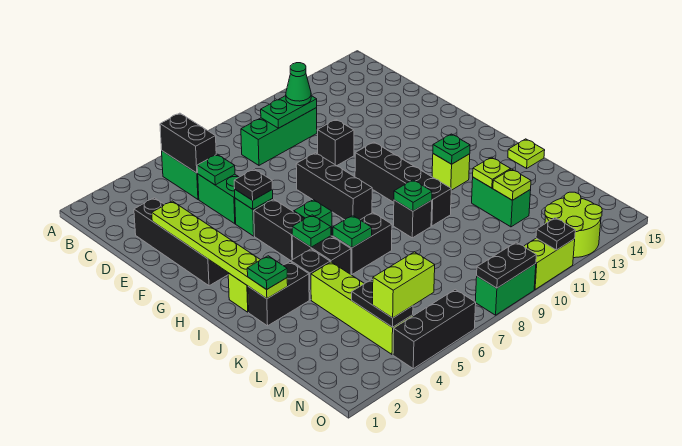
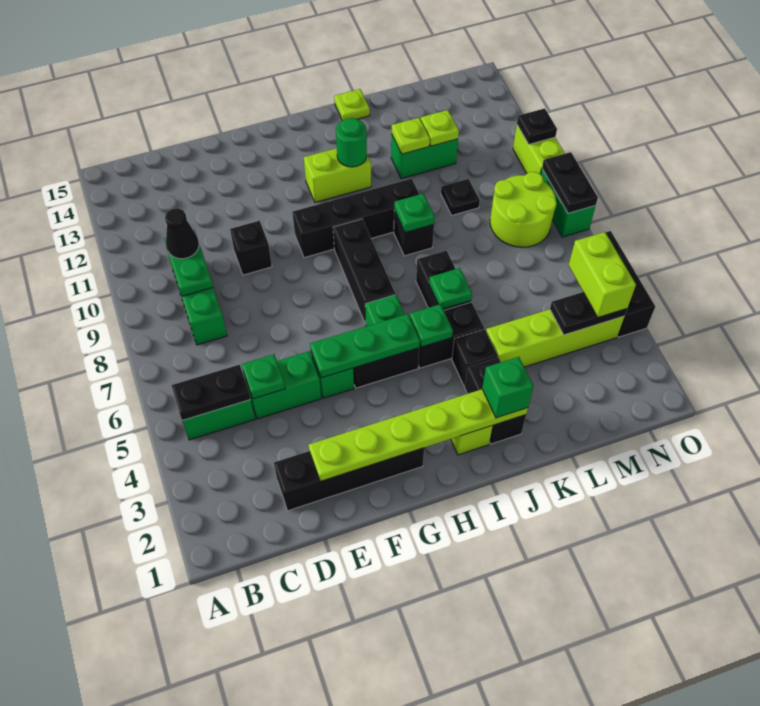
black 1x2 brick [160,113,216,173] -> black 1x2 plate [171,365,251,421]
green 1x1 cone [286,63,311,106] -> black 1x1 cone [165,208,199,259]
green 1x1 plate [235,190,273,209] -> green 1x3 plate [310,314,420,378]
black 1x1 plate [234,169,272,200] -> black 1x1 plate moved to [441,179,480,215]
black 1x3 brick [296,153,372,220] -> black 1x3 brick turned to [333,219,395,324]
lime 1x1 brick [432,154,470,190] -> lime 1x2 brick [304,148,371,202]
green 1x1 plate [433,134,470,164] -> green 1x1 round brick [336,118,367,167]
green 1x1 plate [247,256,287,290] -> green 1x1 brick [482,357,533,418]
lime 2x2 round brick [545,192,602,258] -> lime 2x2 round brick moved to [490,172,557,247]

